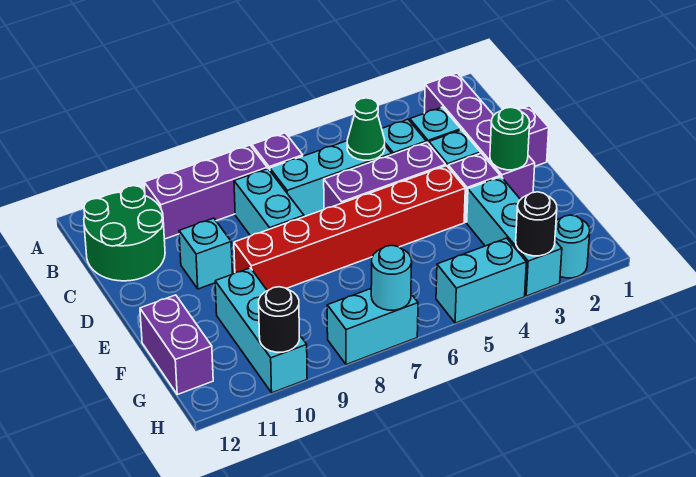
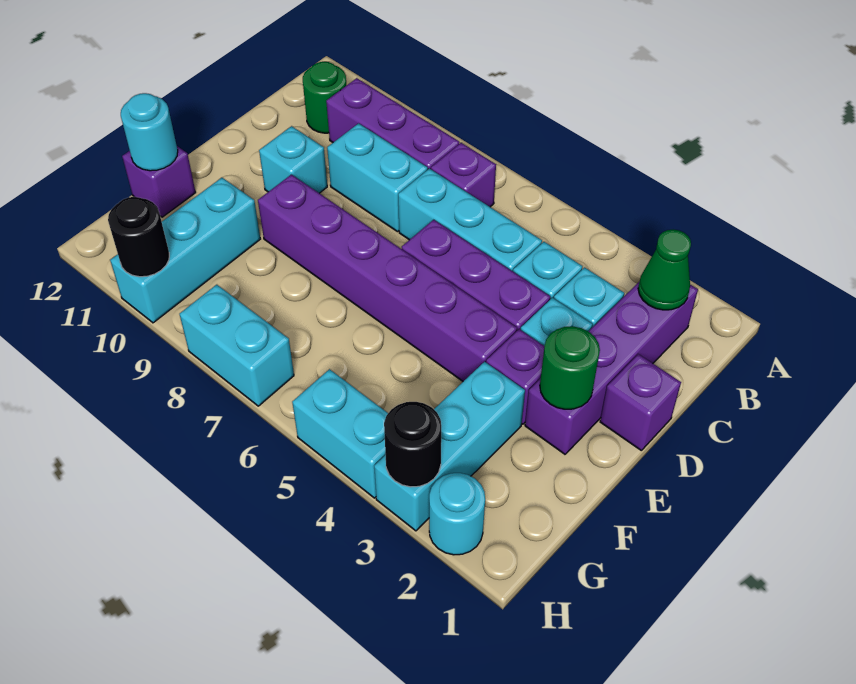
green 2x2 round brick [84,186,165,281] -> green 1x1 round brick [303,62,347,133]
green 1x1 cone [347,98,385,160] -> green 1x1 cone moved to [638,230,691,310]
cyan 1x2 brick [234,169,304,236] -> cyan 1x2 brick turned to [327,123,428,232]
red 1x6 brick [234,166,465,291] -> purple 1x6 brick [258,174,517,381]
purple 1x2 brick [140,295,213,395] -> purple 1x1 brick [122,146,196,217]
cyan 1x1 round brick [371,245,412,310] -> cyan 1x1 round brick moved to [121,93,178,171]

